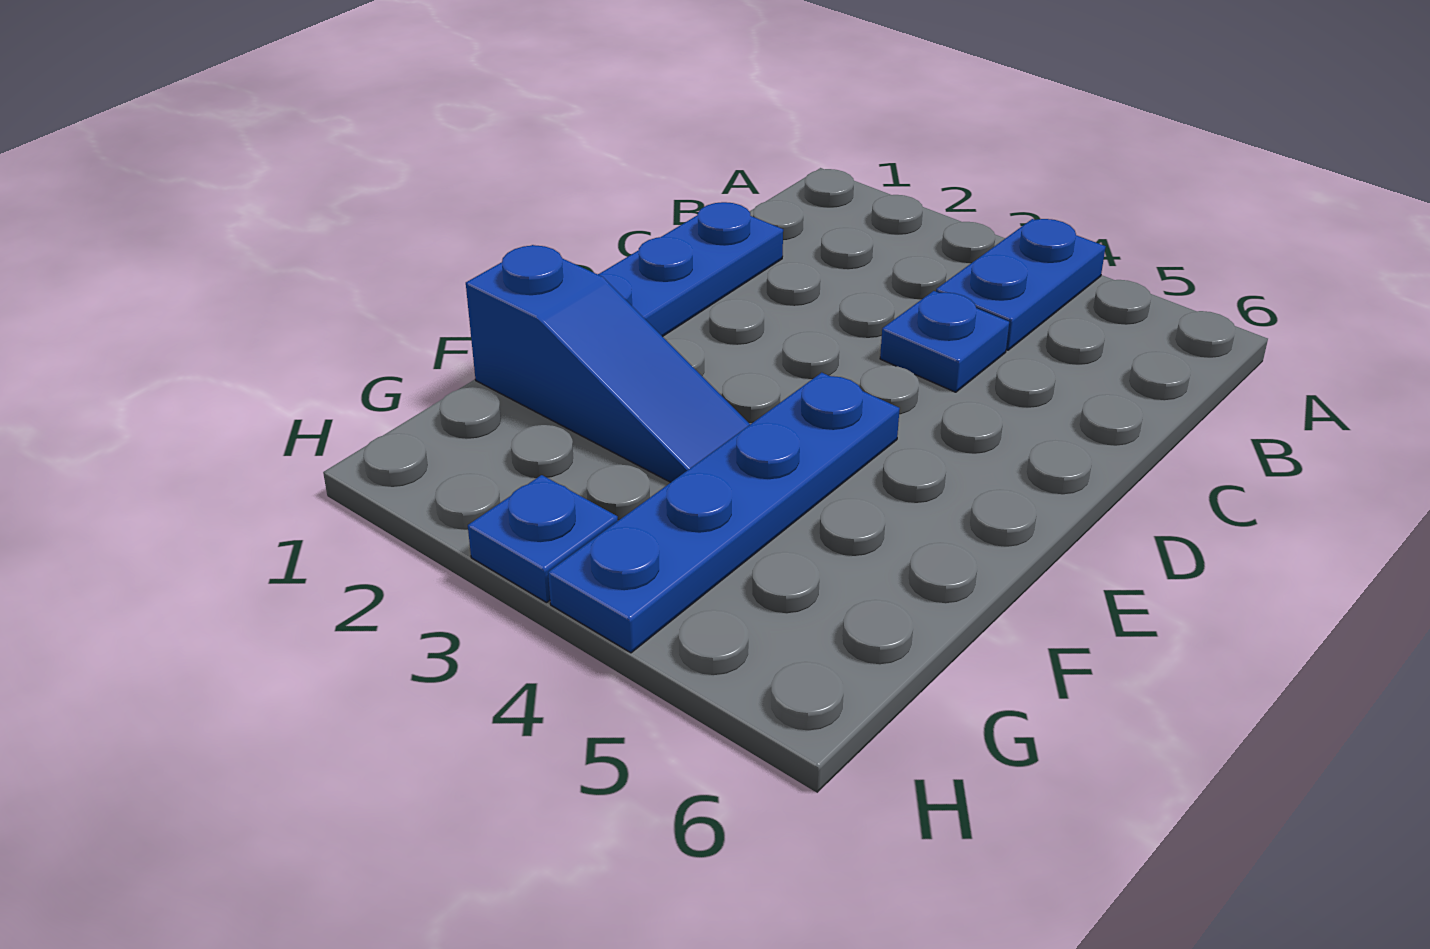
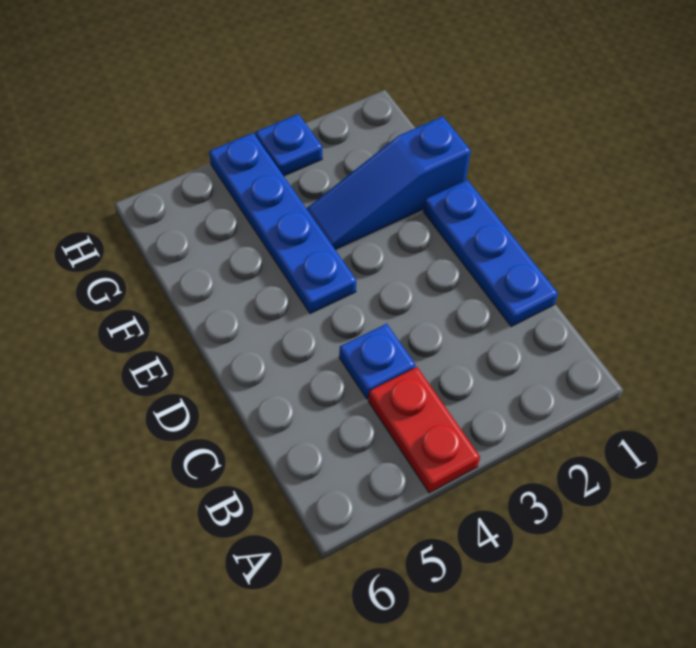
blue 1x2 plate [936,219,1106,350] -> red 1x2 plate [368,367,480,493]

